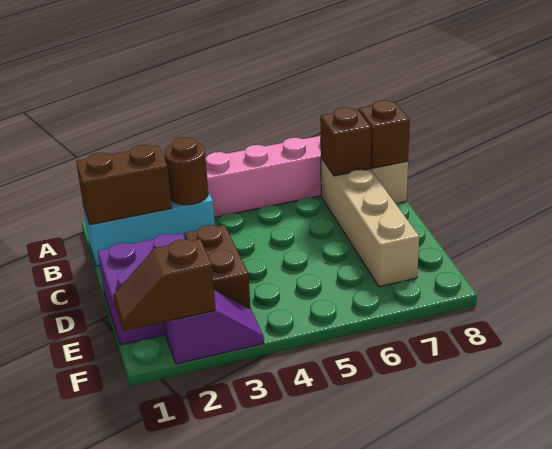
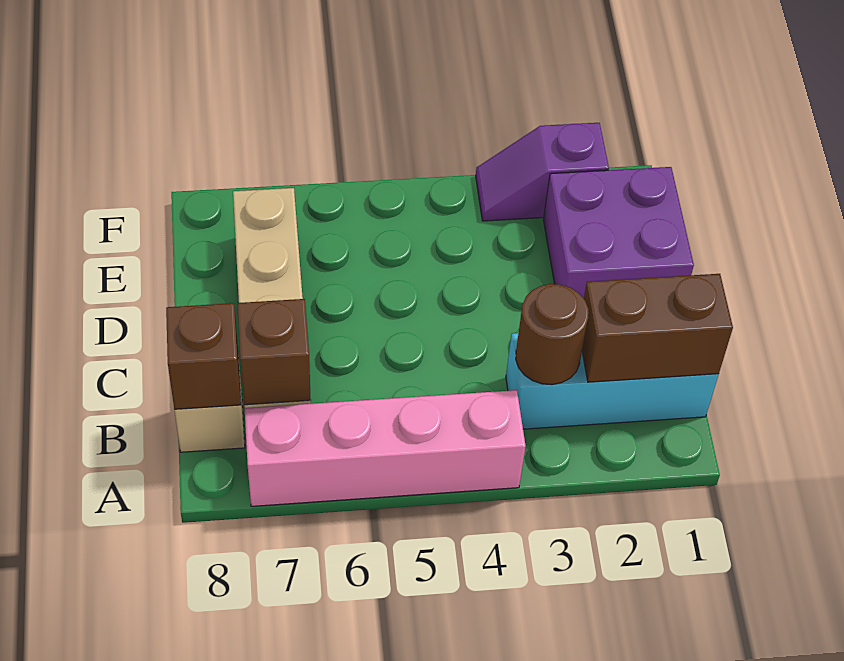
brown 1x2 brick [184,225,251,309] -> none
brown 1x2 slope [113,239,216,331] -> none

